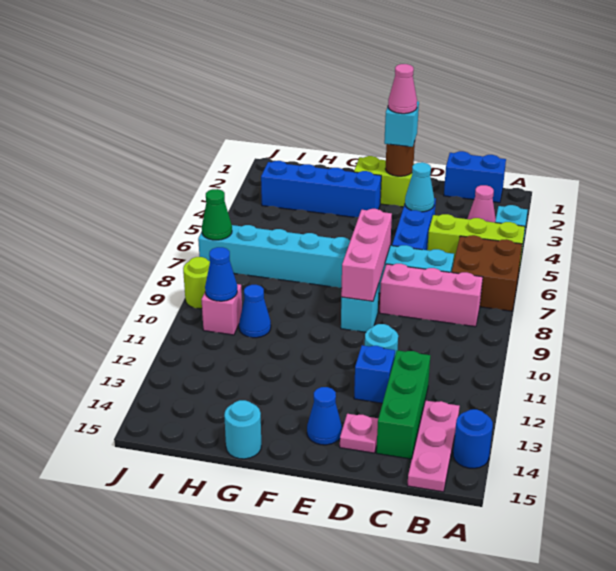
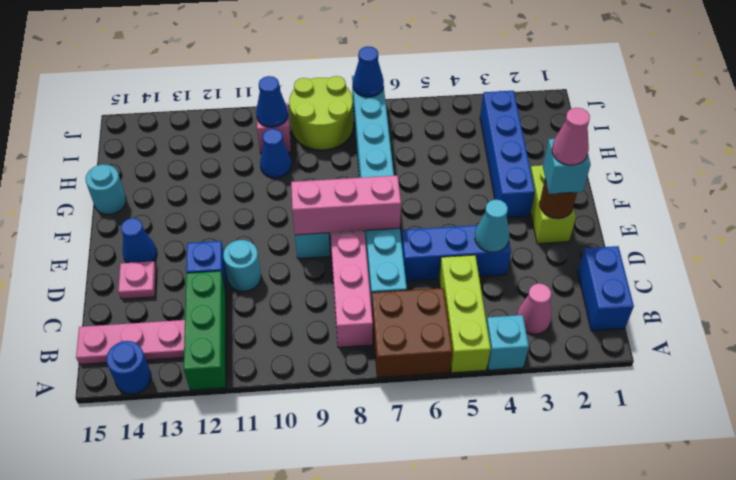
green 1x3 brick [376,350,430,459] -> green 1x3 brick turned to [184,271,226,390]
green 1x1 cone [202,189,232,240] -> blue 1x1 cone [353,46,384,97]
lime 1x1 round brick [183,257,210,308] -> lime 2x2 round brick [289,76,353,150]

